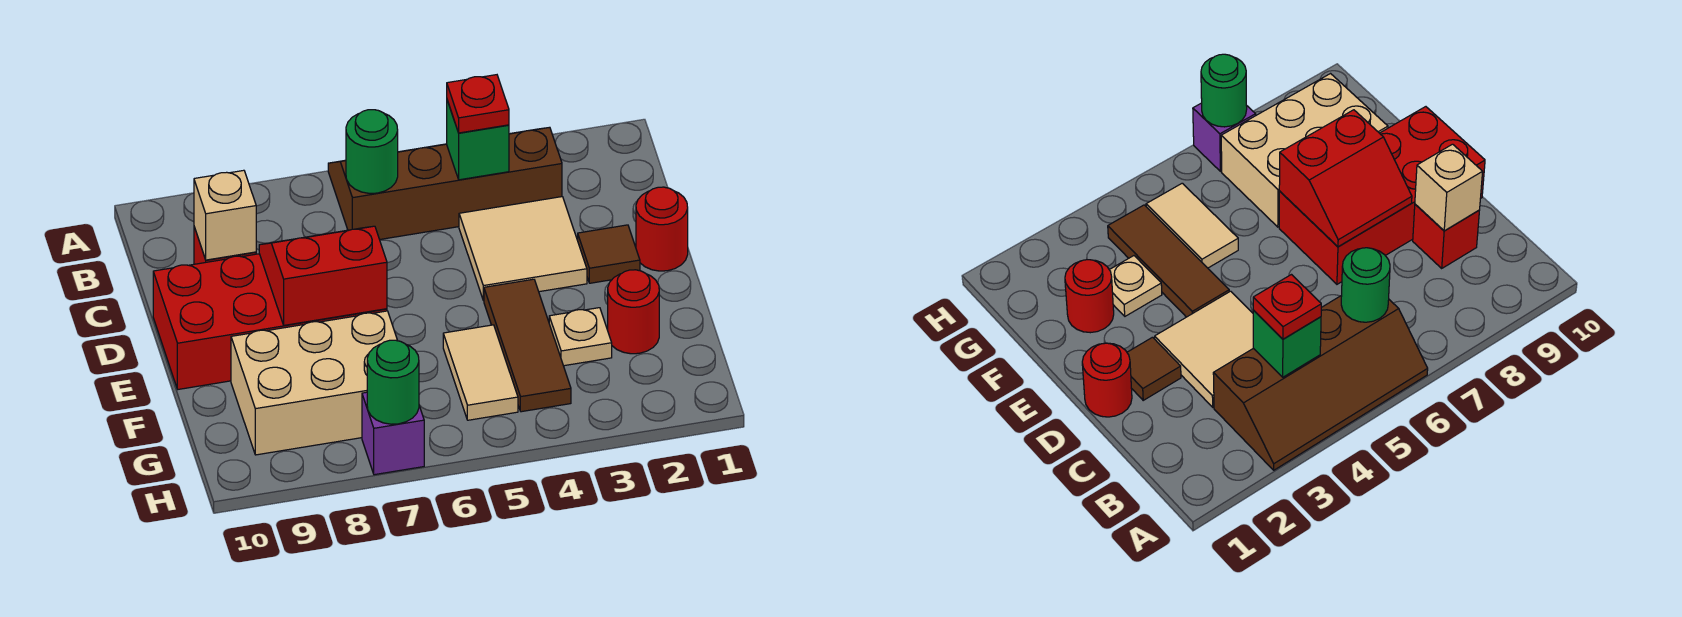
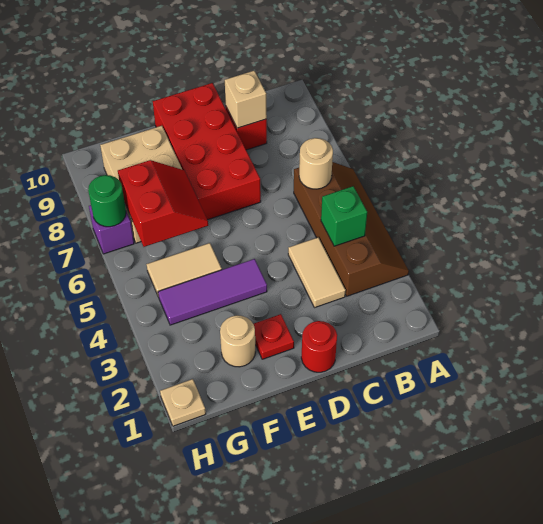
red 1x1 plate [447,75,509,133] -> red 1x1 plate moved to [254,314,294,359]
green 1x1 round brick [346,110,398,193] -> tan 1x1 round brick [299,138,333,189]
tan 2x2 tile [459,197,587,301] -> tan 1x2 tile [288,237,346,308]
brown 1x1 tile [578,225,640,283] -> none
red 2x2 slope [259,226,387,325] -> red 2x2 slope moved to [118,160,208,247]
brown 1x3 tile [484,279,571,412] -> purple 1x3 tile [158,259,267,325]
red 1x1 round brick [608,270,659,354] -> tan 1x1 round brick [220,315,255,367]
tan 1x1 plate [549,308,612,366] -> tan 1x1 plate moved to [160,379,206,426]

